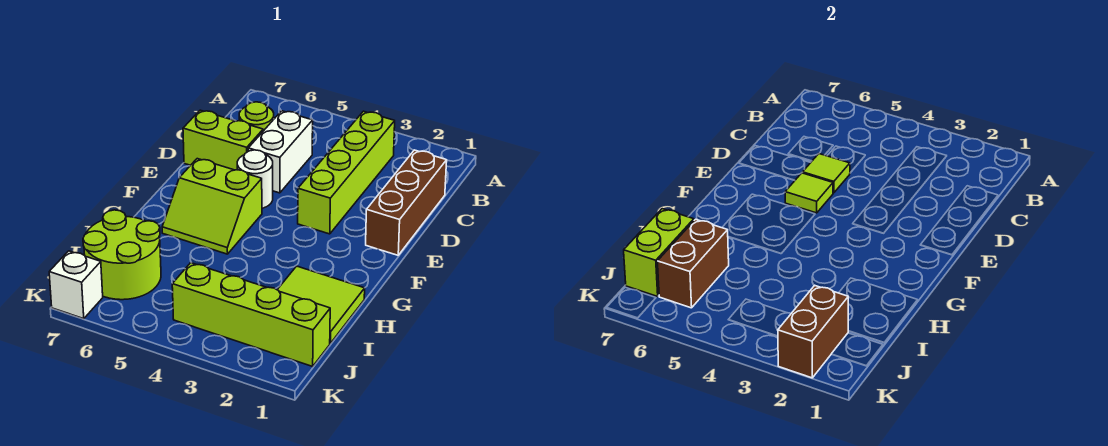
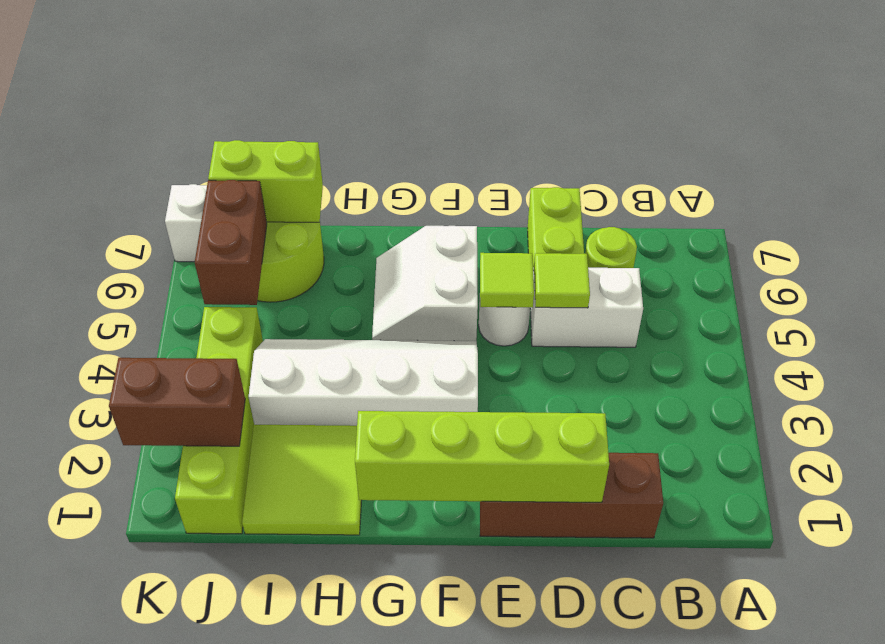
lime 1x4 brick [298,111,395,234] -> lime 1x4 brick moved to [355,411,609,502]
none -> white 2x4 slope [249,339,478,426]
lime 2x2 slope [162,159,262,254] -> white 2x2 slope [372,226,478,341]
brown 1x2 brick [657,219,729,308] -> brown 1x2 brick turned to [195,180,267,305]

